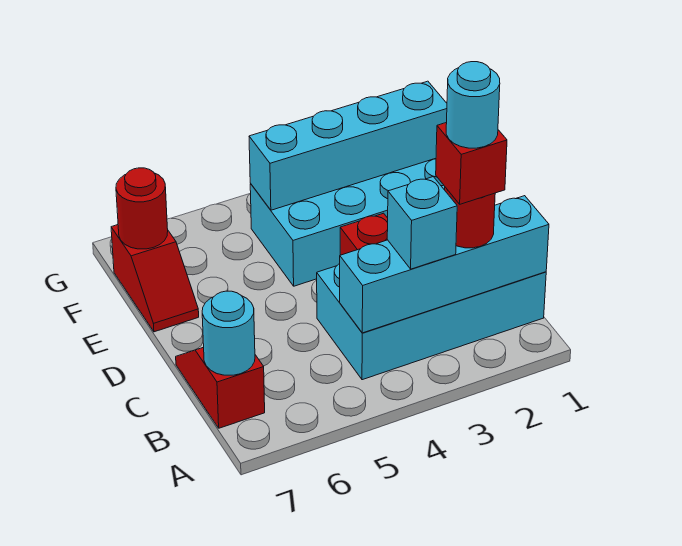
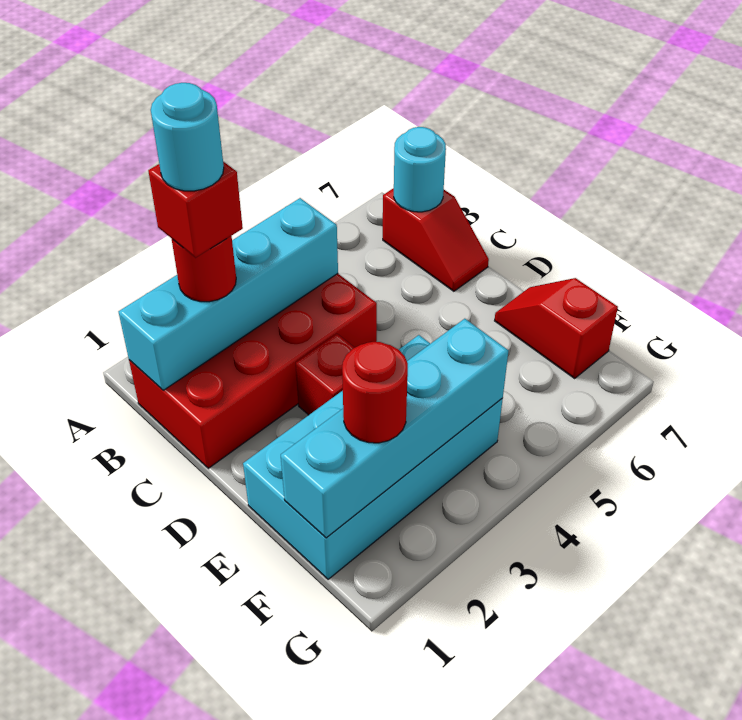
cyan 2x4 brick [317,264,546,380] -> red 2x4 brick [129,274,377,468]
cyan 1x1 brick [387,177,457,269] -> none
red 1x1 round brick [116,168,168,249] -> red 1x1 round brick moved to [342,342,408,443]

